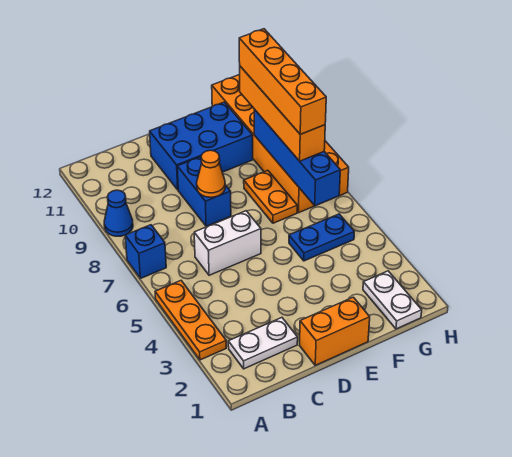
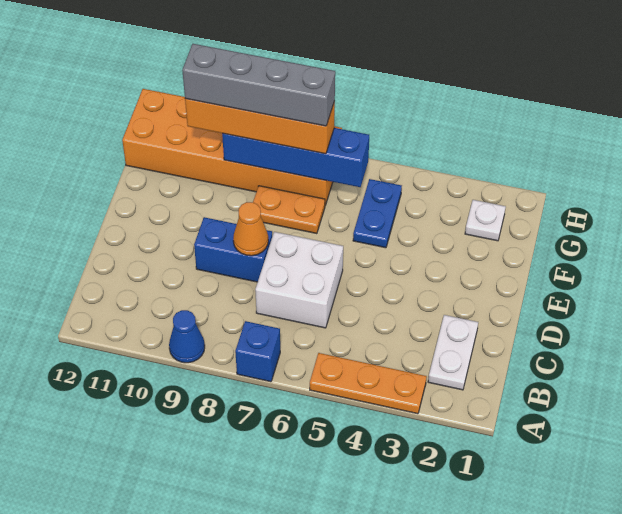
white 1x2 brick [194,211,261,275] -> white 2x2 brick [255,232,343,328]
orange 1x2 brick [300,297,370,365] -> none
blue 2x3 brick [150,102,253,190] -> none
white 1x2 plate [363,271,422,329] -> white 1x1 plate [465,200,506,241]
orange 1x4 brick [239,29,326,134] -> grey 1x4 brick [182,44,335,126]

